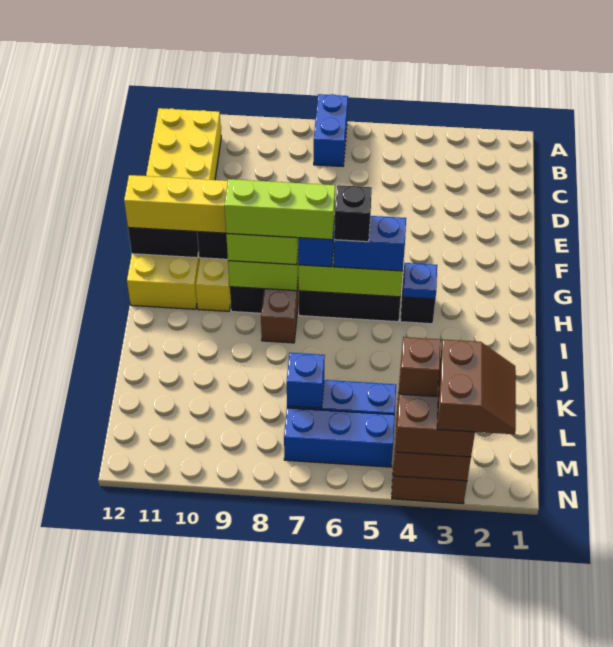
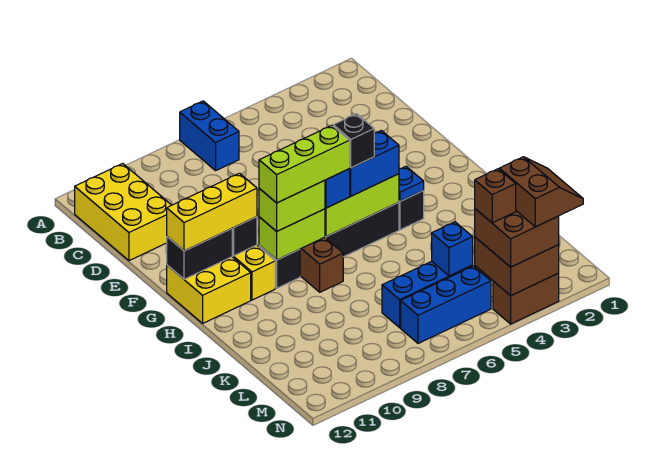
blue 1x1 brick [287,353,325,408] -> blue 1x1 brick moved to [432,222,473,276]

